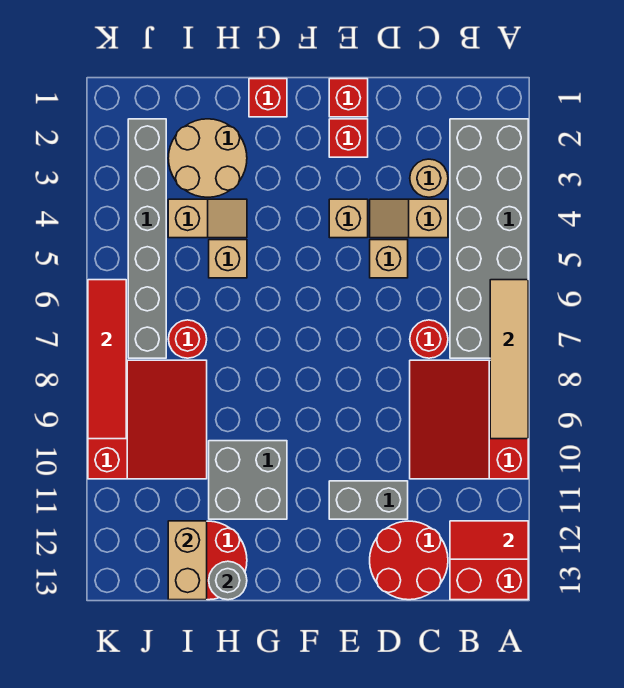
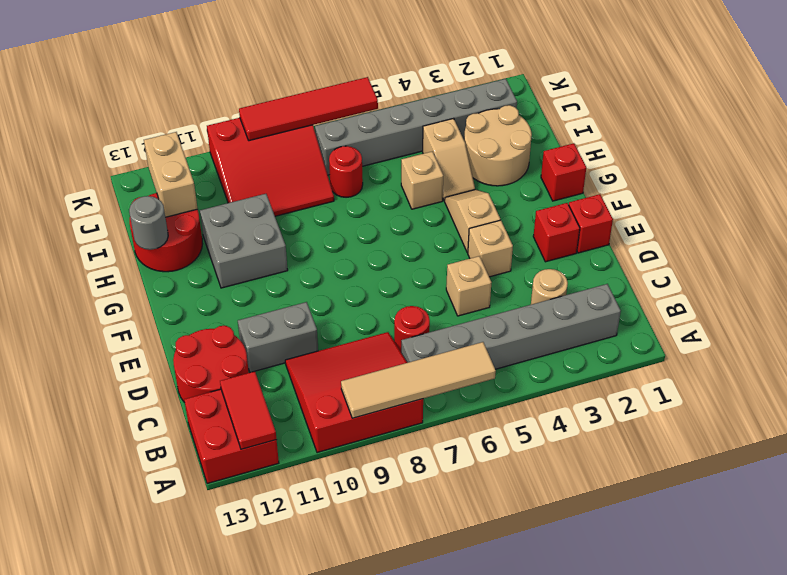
grey 2x6 brick [450,119,528,358] -> grey 1x6 brick [401,284,621,369]
tan 1x2 slope [370,199,448,238] -> tan 1x2 slope moved to [445,190,500,253]
grey 1x2 brick [329,481,408,519] -> grey 1x2 brick turned to [238,302,318,372]
tan 1x2 brick [168,521,207,600] -> tan 1x2 brick turned to [144,132,198,217]

